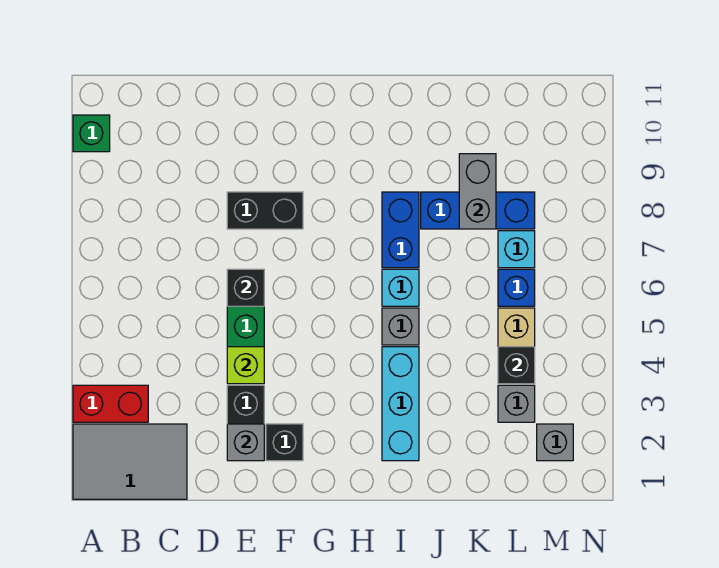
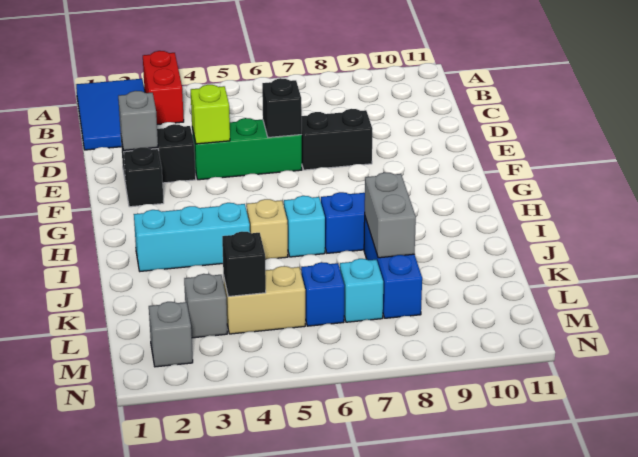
grey 2x3 tile [73,424,187,499] -> blue 2x3 tile [76,79,145,150]
green 1x1 brick [73,115,110,152] -> none
black 1x2 brick [227,192,303,229] -> black 1x2 brick turned to [302,109,372,170]
grey 1x1 brick [382,308,419,345] -> tan 1x1 brick [247,199,288,259]
grey 1x2 brick [459,154,496,229] -> grey 1x2 brick turned to [365,172,416,258]

